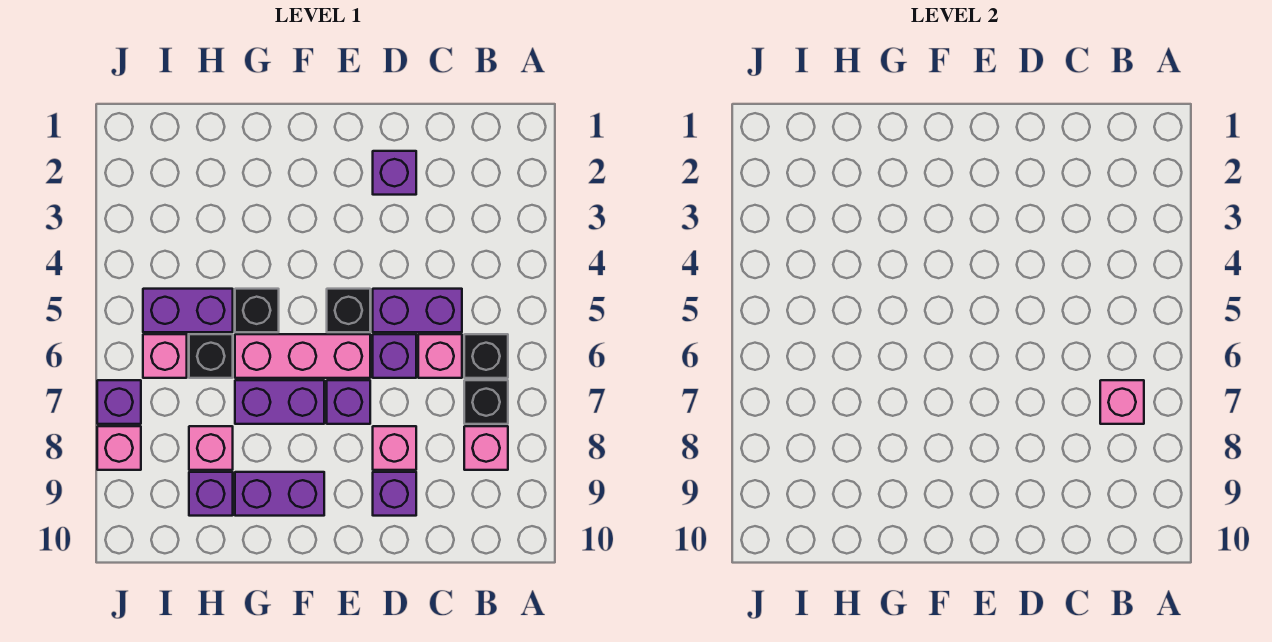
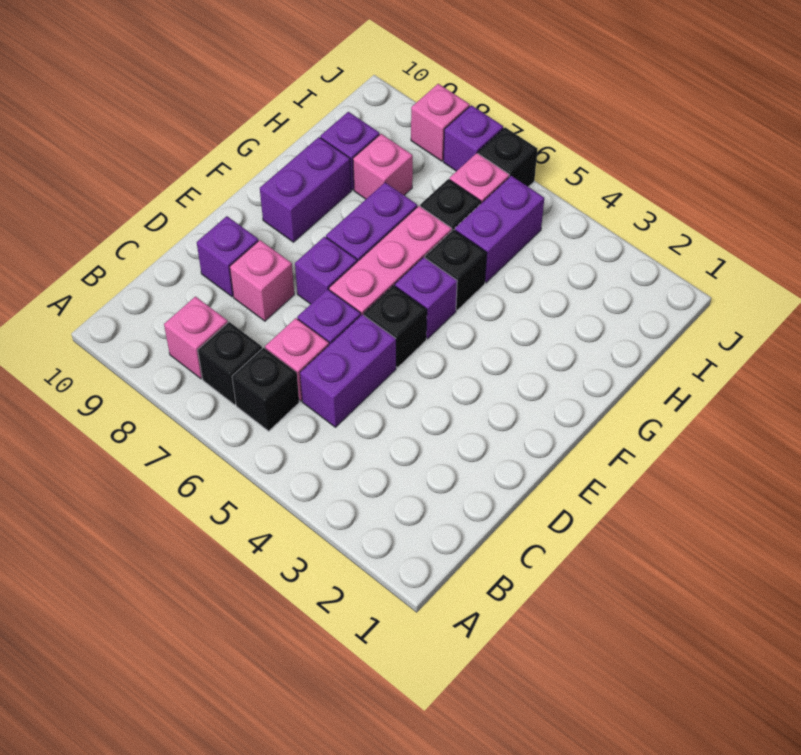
pink 1x1 brick [1100,380,1144,424] -> none
purple 1x1 brick [373,151,416,195] -> purple 1x1 brick moved to [395,257,457,339]
none -> black 1x1 brick [478,127,537,187]

